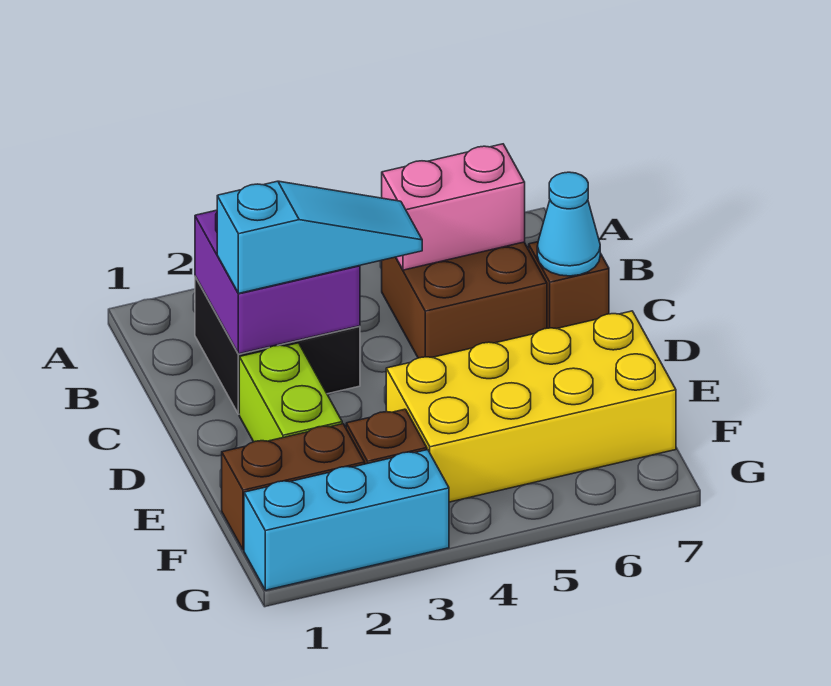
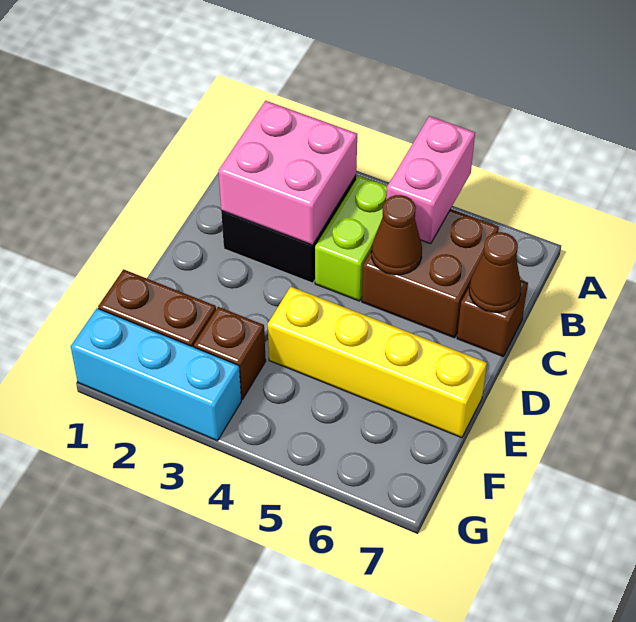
purple 2x2 brick [195,210,360,354] -> pink 2x2 brick [219,101,357,245]
pink 1x2 brick [382,144,525,270] -> pink 1x2 brick turned to [386,116,475,244]
cyan 1x3 slope [217,181,422,294] -> none
none -> brown 1x1 cone [371,195,422,275]
cyan 1x1 cone [537,172,600,276] -> brown 1x1 cone [469,232,521,312]
lime 1x2 brick [239,343,342,442] -> lime 1x2 brick moved to [315,176,387,301]
yellow 2x4 brick [386,311,676,502] -> yellow 1x4 brick [268,287,487,438]

